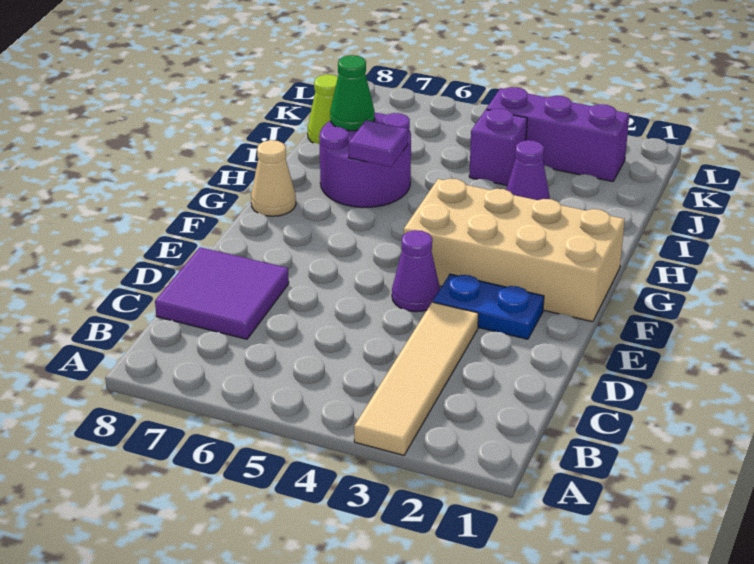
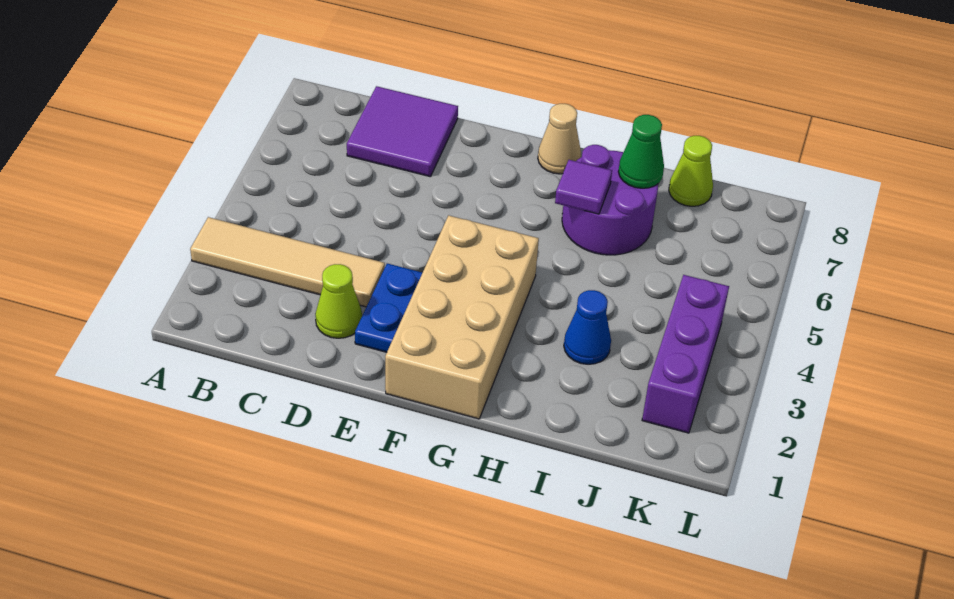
none -> lime 1x1 cone [315,264,362,338]
purple 1x1 cone [392,230,440,312] -> none
purple 1x1 cone [506,140,550,200] -> blue 1x1 cone [564,290,611,364]
purple 1x1 brick [469,109,527,186] -> none

